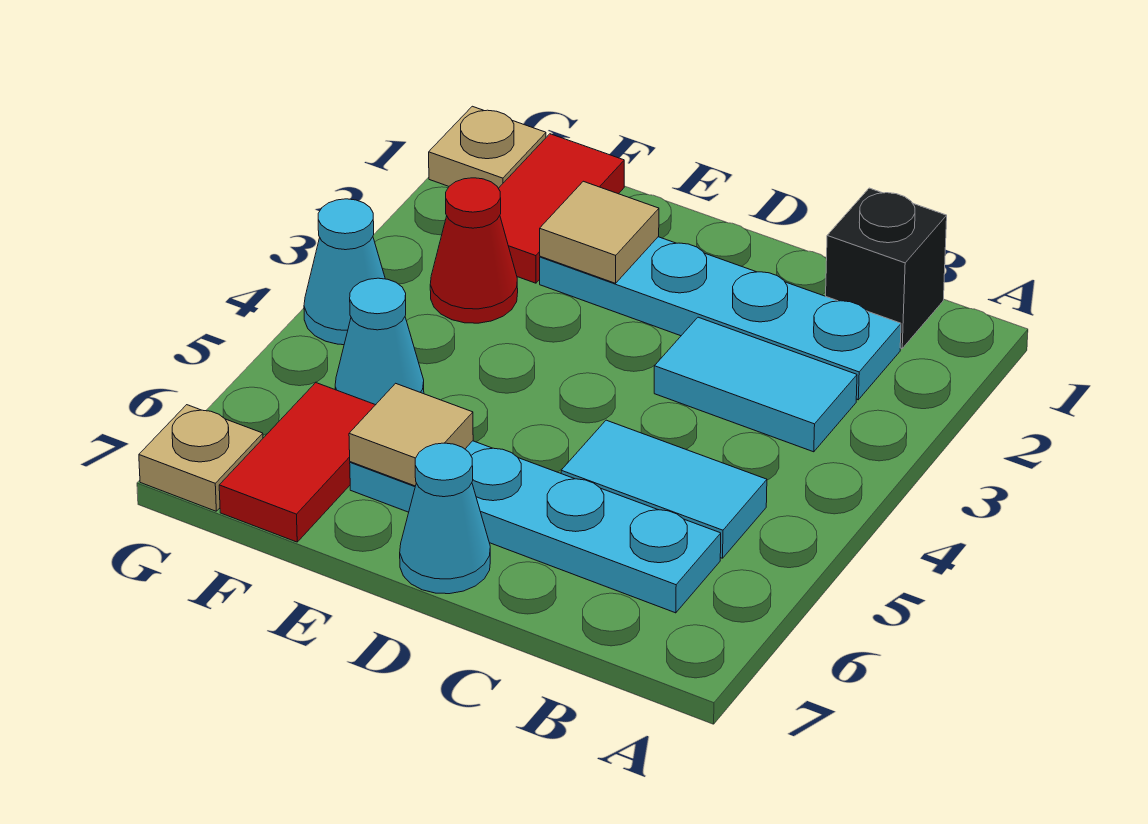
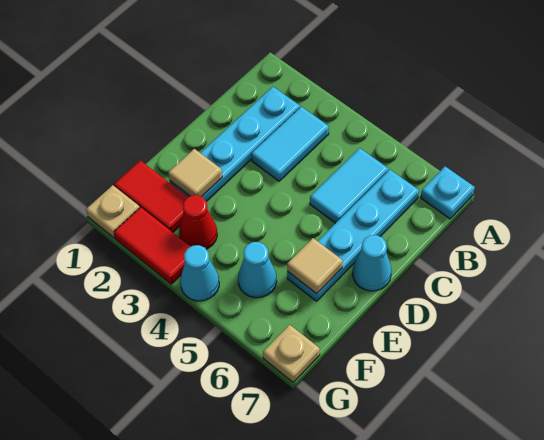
none -> cyan 1x1 plate [421,167,475,219]
black 1x1 brick [826,188,947,348] -> none
red 1x2 tile [219,383,375,542] -> red 1x2 tile moved to [114,207,191,284]

